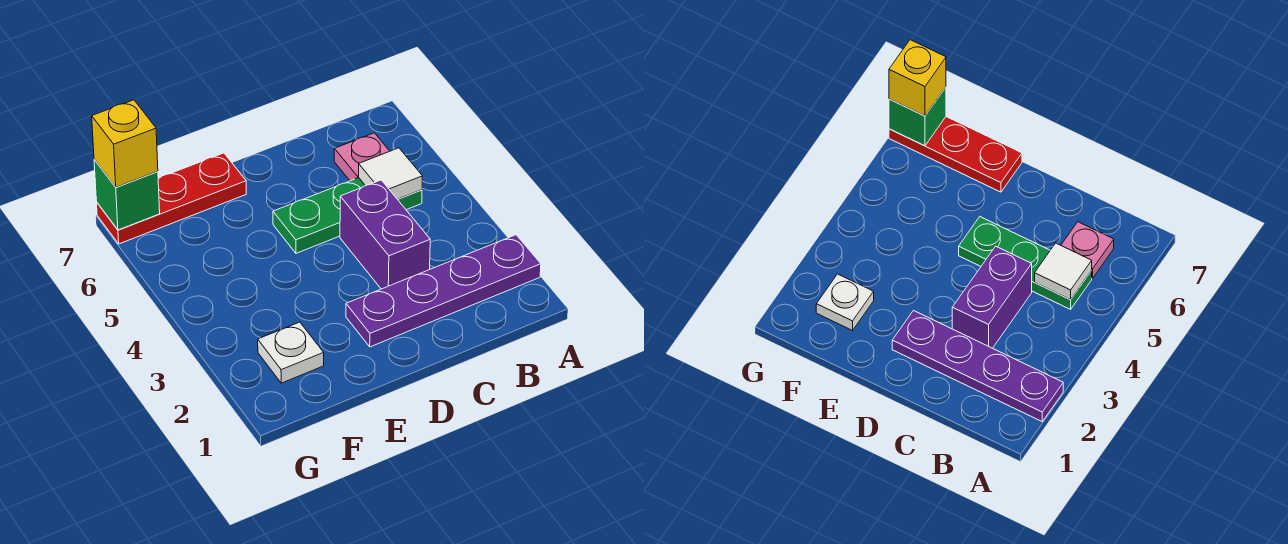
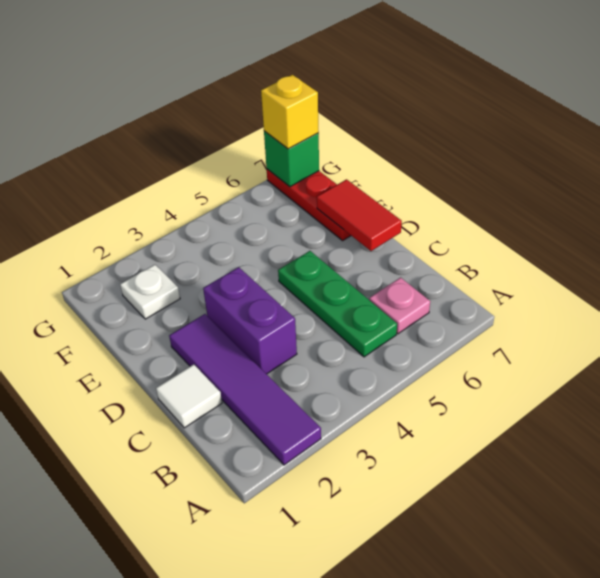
purple 1x4 plate [346,235,541,347] -> purple 1x4 tile [169,314,321,465]
white 1x1 tile [359,148,422,199] -> white 1x1 tile moved to [156,364,222,428]
purple 1x2 brick [340,180,430,289] -> purple 1x2 brick turned to [203,267,297,374]
none -> red 1x2 tile [317,179,402,251]

